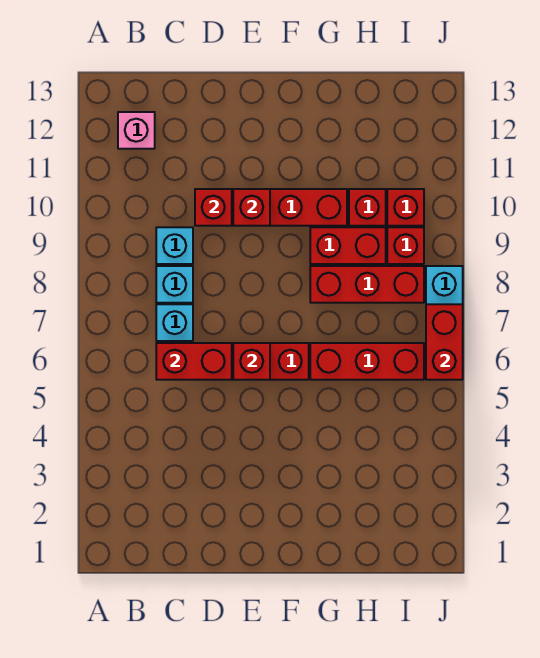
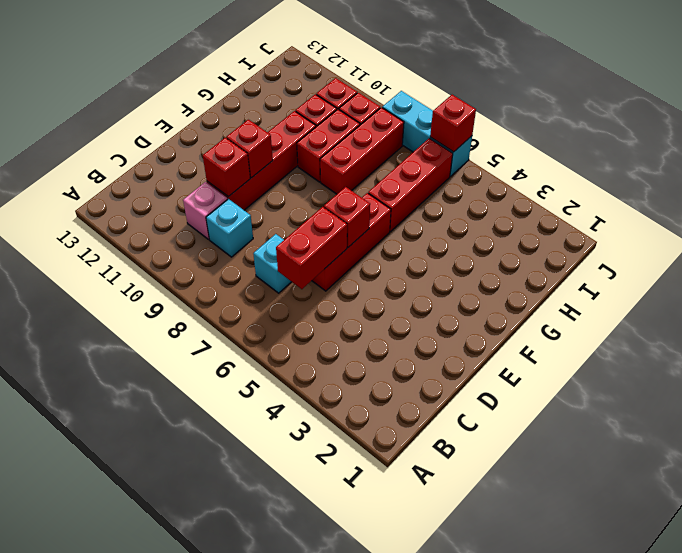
pink 1x1 brick [118,112,155,149] -> pink 1x1 brick moved to [183,182,227,239]
cyan 1x1 brick [156,266,193,303] -> none
red 1x2 brick [426,304,463,380] -> red 1x1 brick [430,95,476,152]

